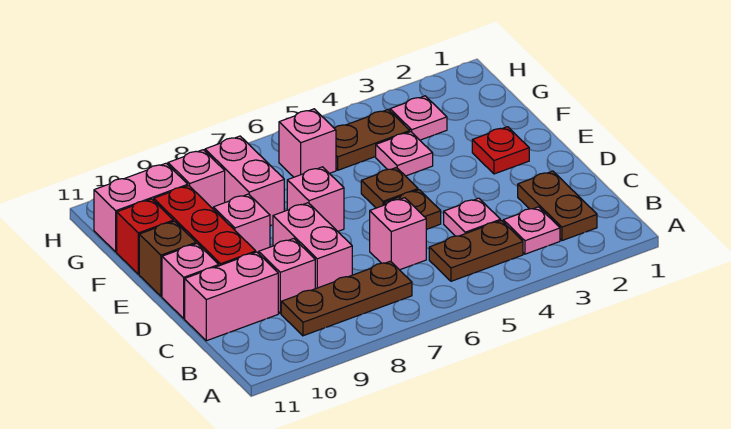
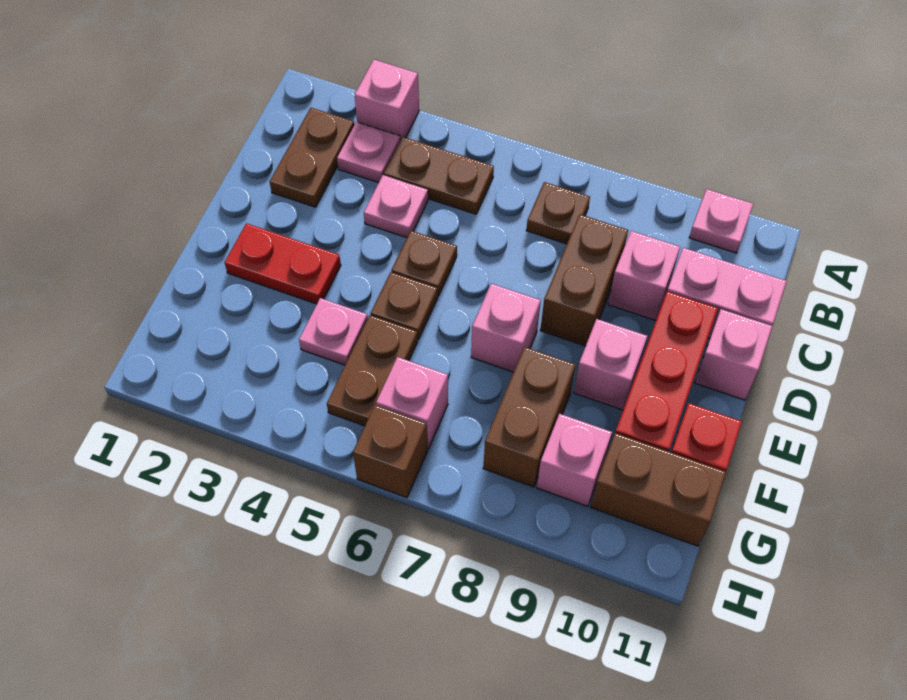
brown 1x3 plate [281,261,412,336] -> brown 1x1 plate [526,182,590,244]
pink 1x1 brick [370,198,427,270] -> pink 1x1 brick moved to [355,60,419,140]
pink 1x2 brick [273,203,352,289] -> brown 1x2 brick [540,215,628,346]
red 1x1 plate [472,127,529,174] -> red 1x2 plate [225,223,341,304]
brown 1x1 brick [139,221,196,296] -> brown 1x1 brick moved to [353,405,427,498]
pink 1x2 brick [205,136,284,226] -> brown 1x2 brick [483,347,576,487]
pink 1x1 plate [390,96,447,140] -> pink 1x1 plate moved to [689,189,753,253]
brown 1x2 plate [334,110,410,170] -> brown 1x2 plate turned to [327,315,418,426]
pink 1x2 brick [94,163,188,252] -> brown 1x2 brick [591,433,726,546]

